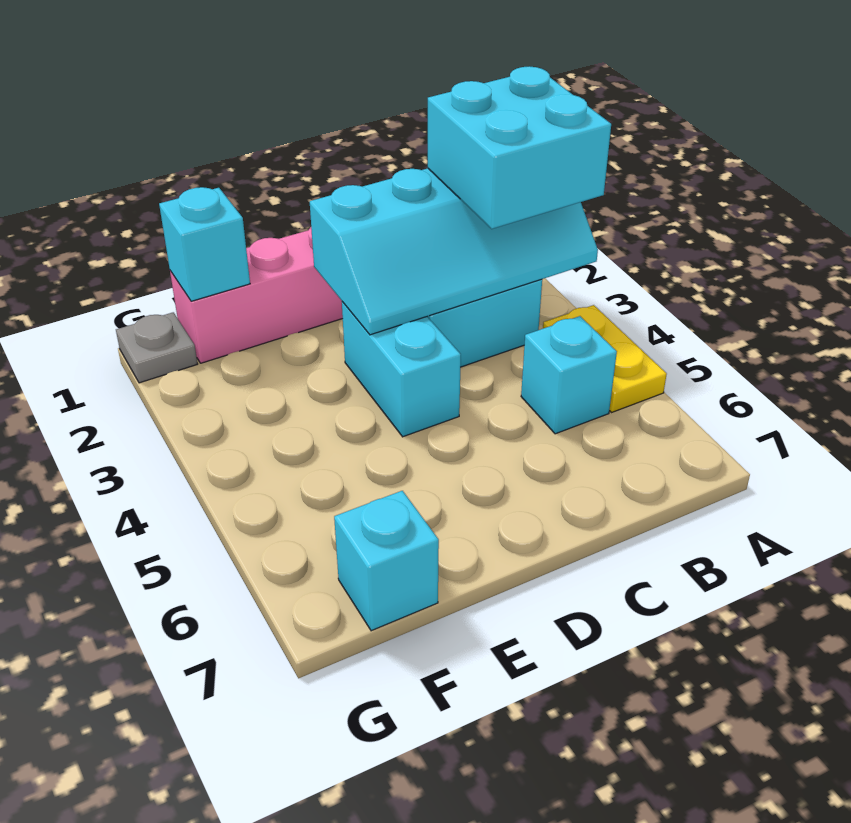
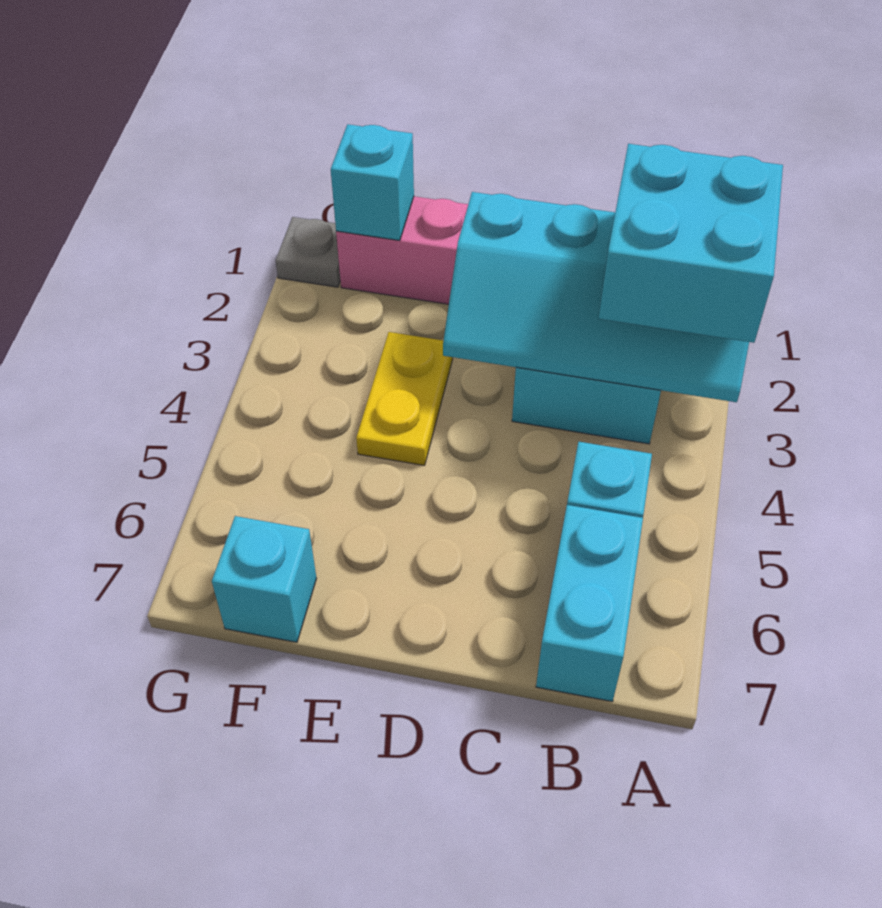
yellow 1x2 plate [543,305,667,412] -> yellow 1x2 plate moved to [356,332,453,465]
cyan 1x2 brick [342,302,461,437] -> cyan 1x2 brick moved to [536,505,643,701]

